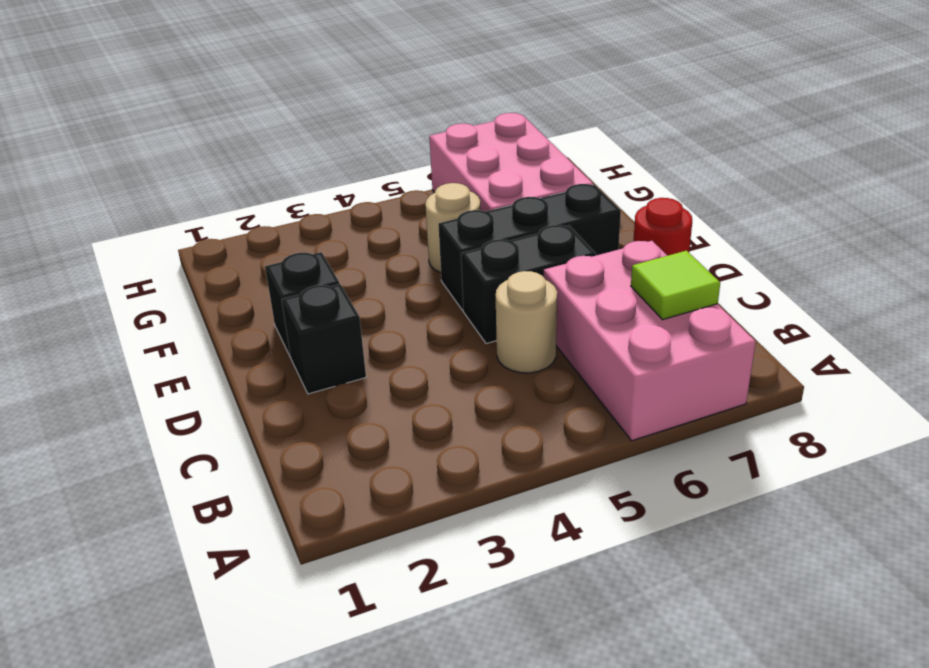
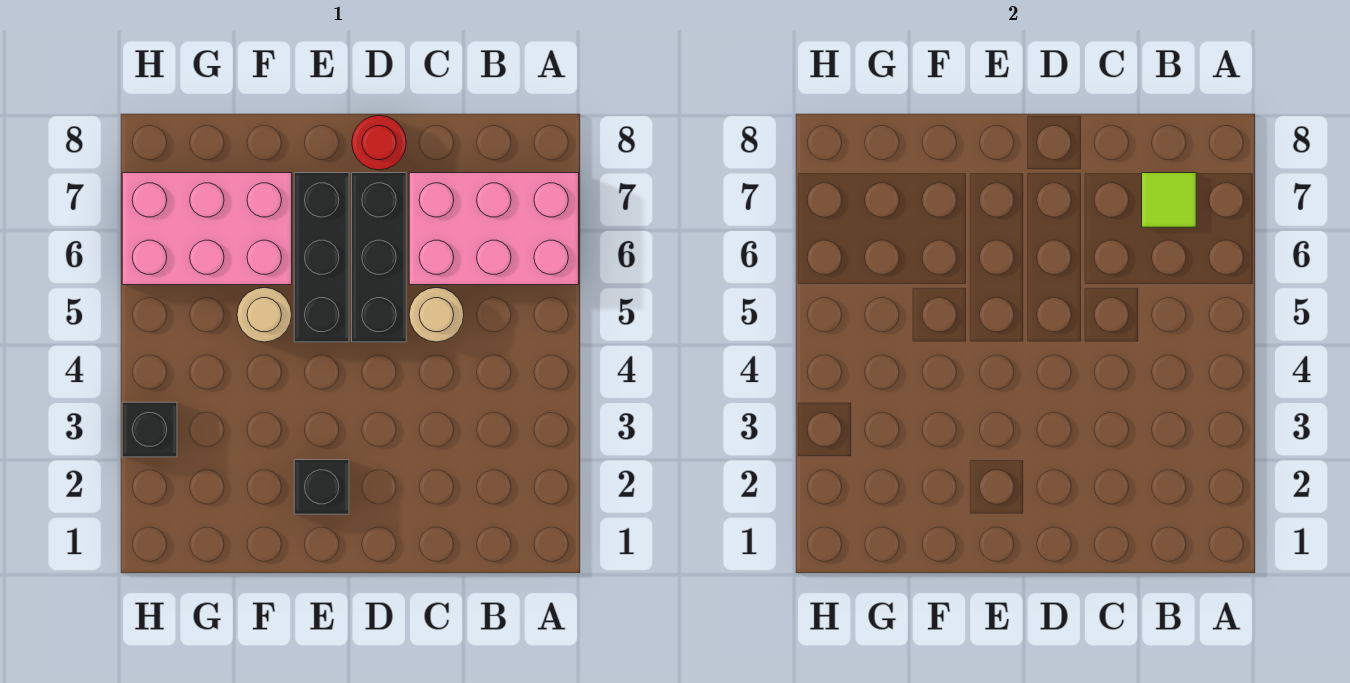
black 1x1 brick [282,284,366,394] -> black 1x1 brick moved to [122,402,177,457]
black 1x2 brick [461,225,596,343] -> black 1x3 brick [352,173,406,342]

